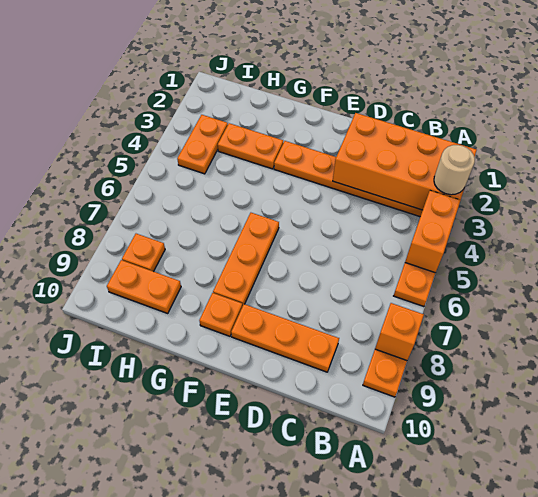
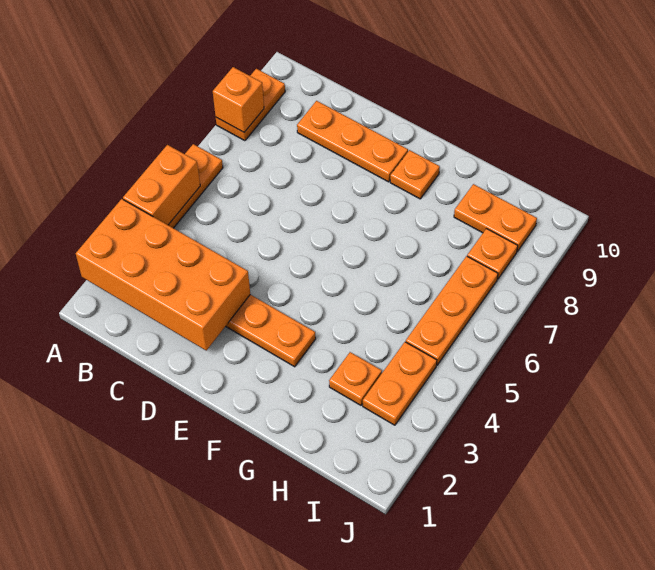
tan 1x1 round brick [434,145,475,195] -> none
orange 1x3 plate [213,213,279,306] -> orange 1x3 plate moved to [406,256,498,365]
orange 1x2 plate [218,123,283,169] -> orange 1x1 plate [329,352,382,405]

